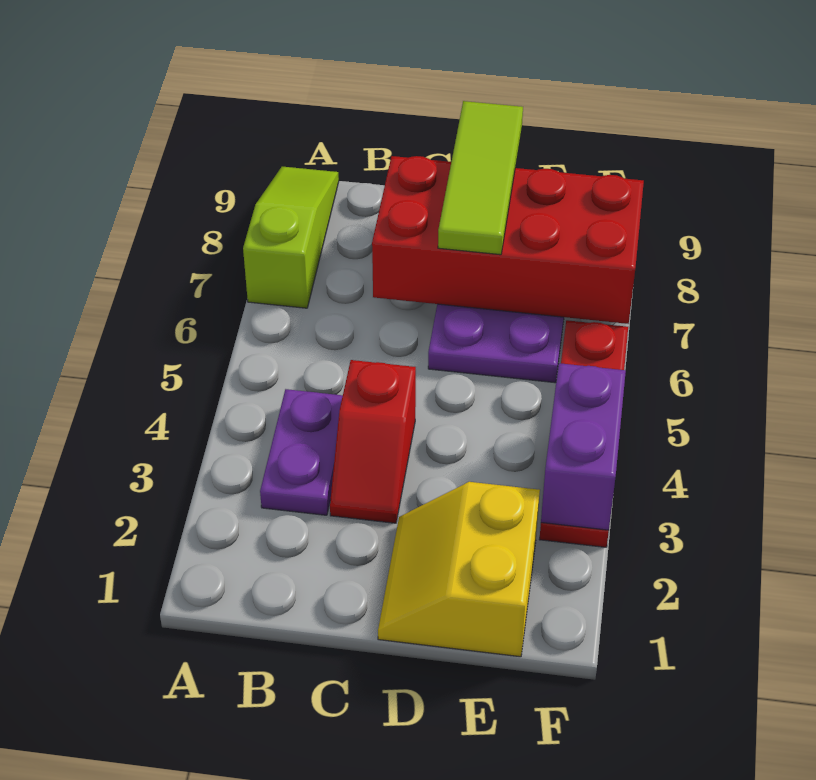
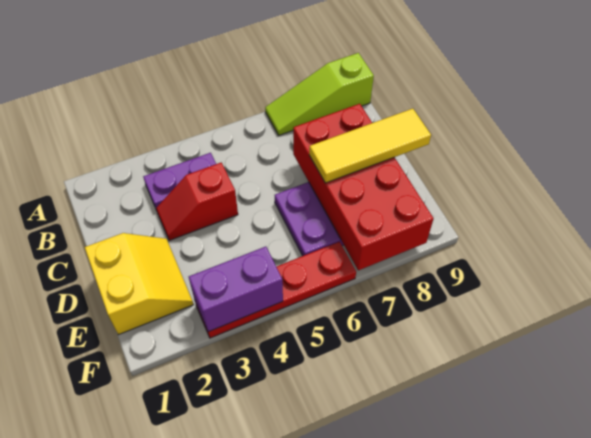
lime 1x3 slope [243,167,339,308] -> lime 1x3 slope turned to [265,53,374,136]
yellow 2x2 slope [378,482,540,657] -> yellow 2x2 slope turned to [85,233,194,335]
lime 1x3 tile [438,101,523,255] -> yellow 1x3 tile [309,109,431,183]

